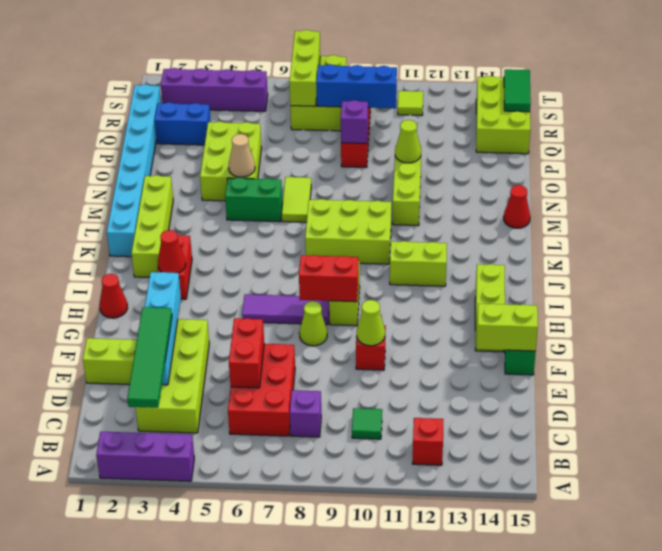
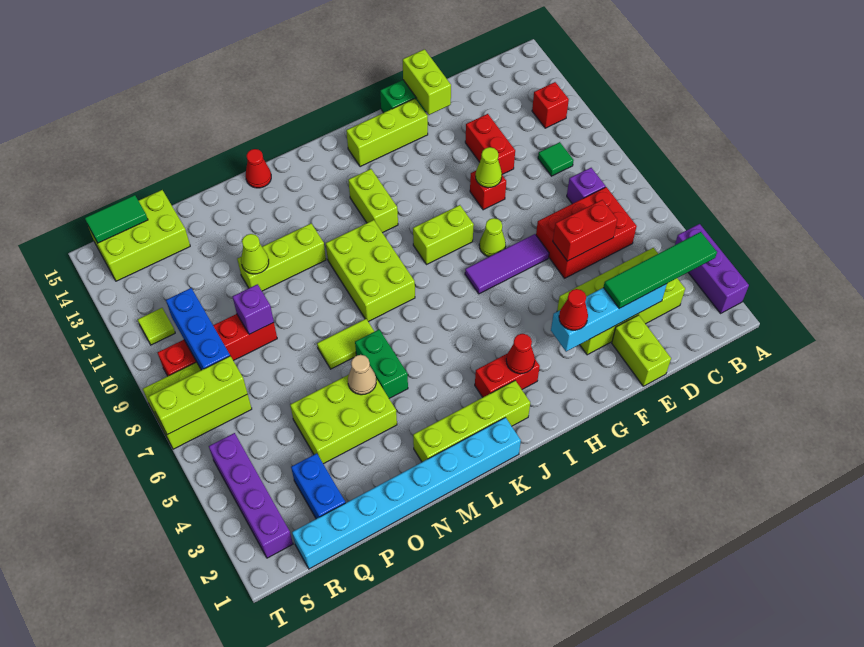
red 1x1 cone [100,274,128,318] -> red 1x1 cone moved to [559,289,588,330]
purple 1x3 tile [242,294,329,325] -> purple 1x3 tile turned to [465,234,549,294]
red 1x2 brick [299,255,358,302] -> red 1x2 brick moved to [465,114,515,174]

